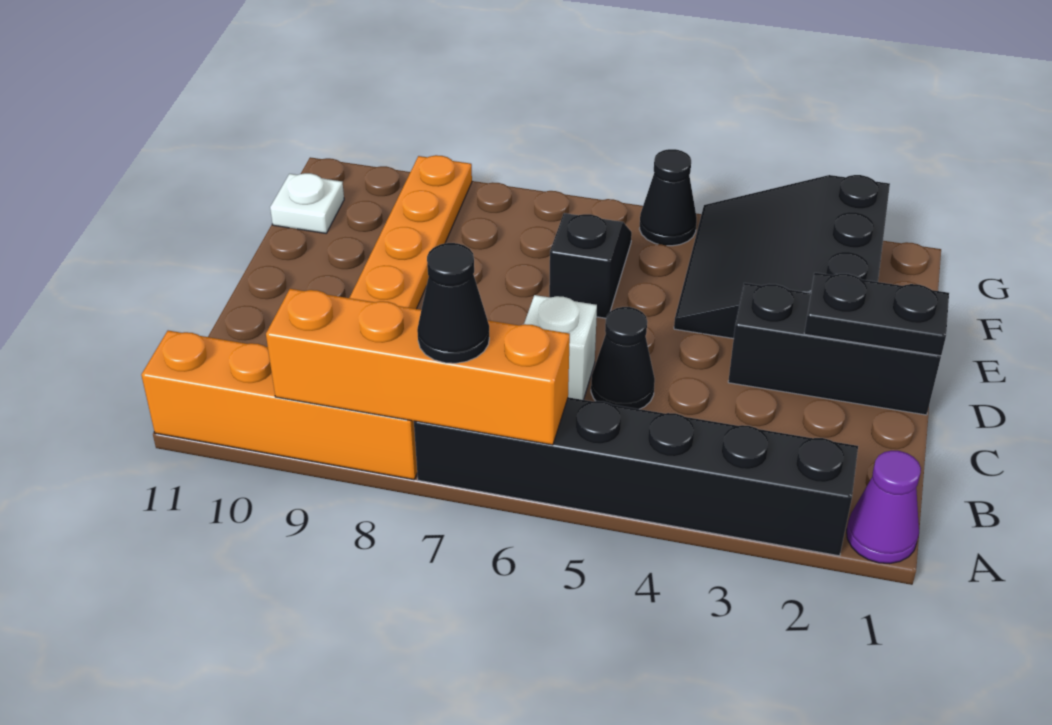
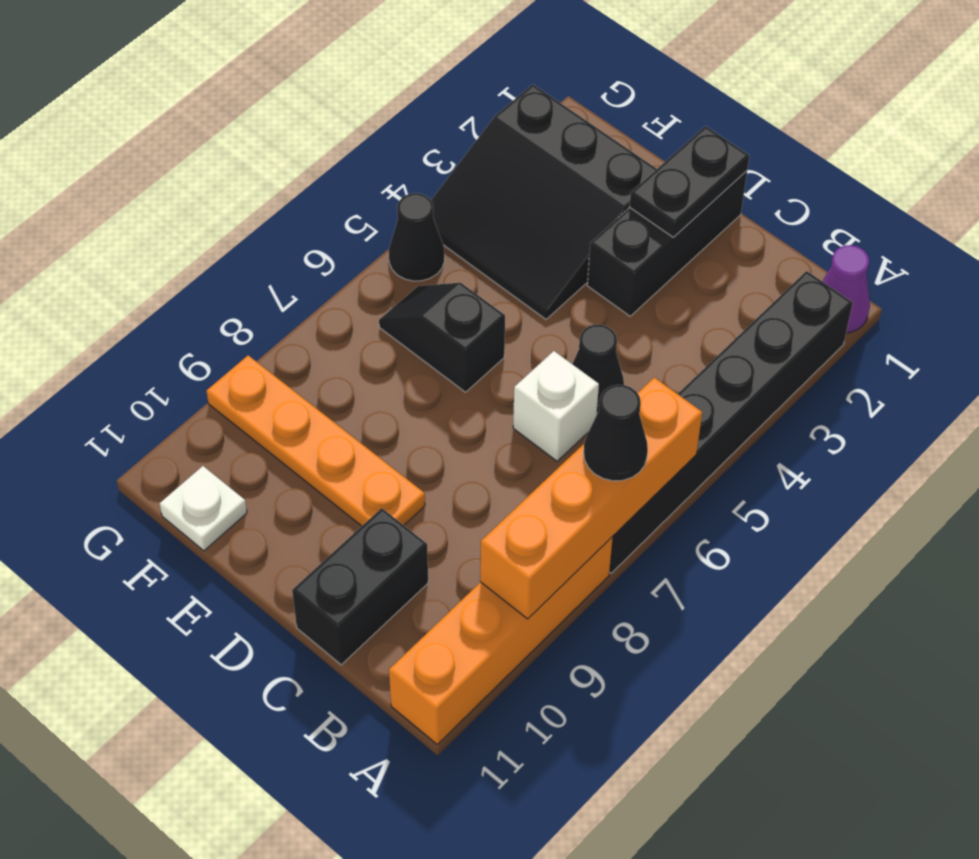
none -> black 1x2 brick [292,508,428,665]

